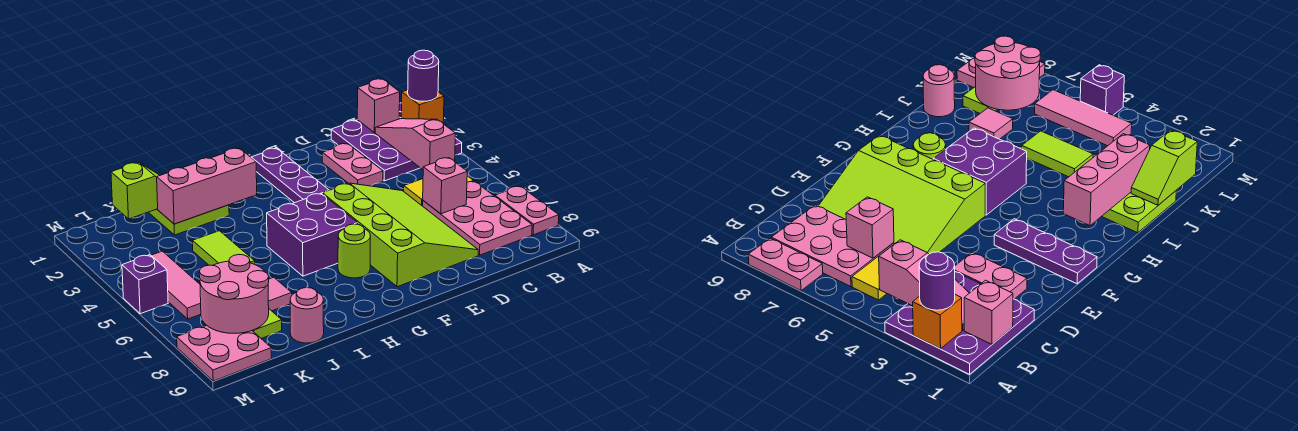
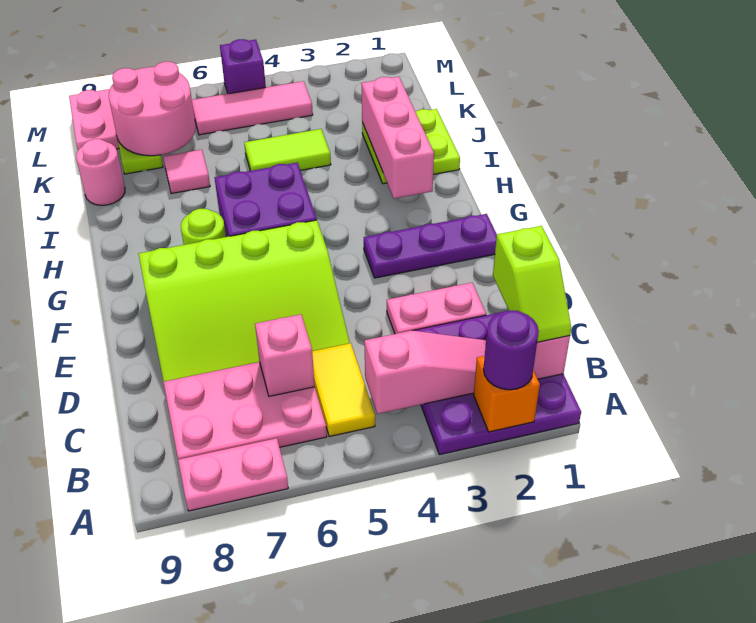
lime 1x2 slope [111,162,160,219] -> lime 1x2 slope moved to [493,226,571,342]

